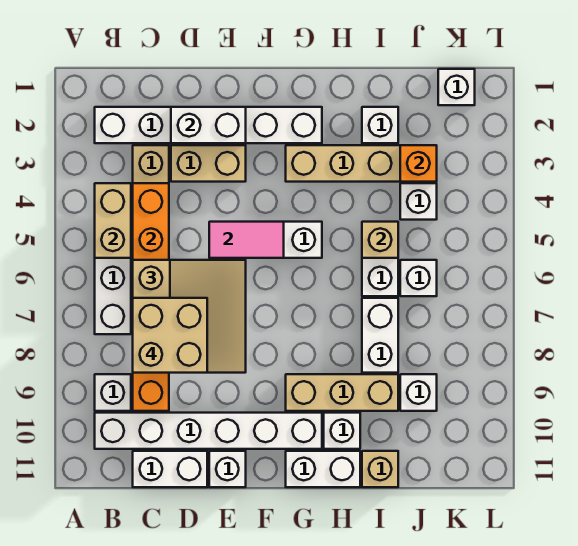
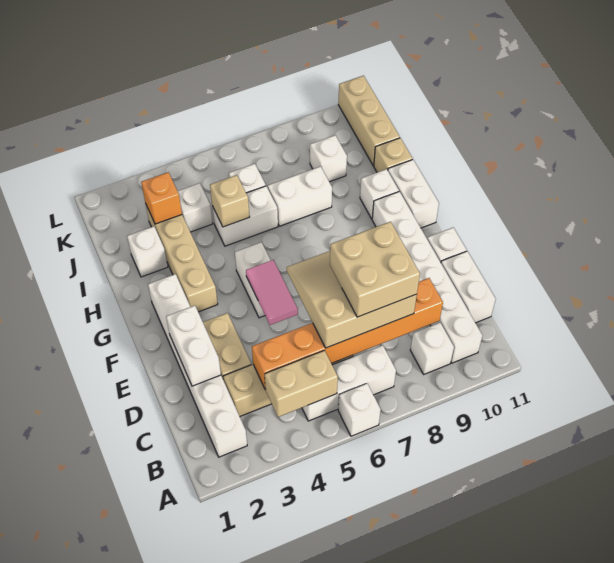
tan 1x3 brick [286,374,398,411] -> tan 1x3 brick moved to [338,76,400,166]
white 1x1 brick [438,69,475,105] -> white 1x1 brick moved to [338,384,381,436]

